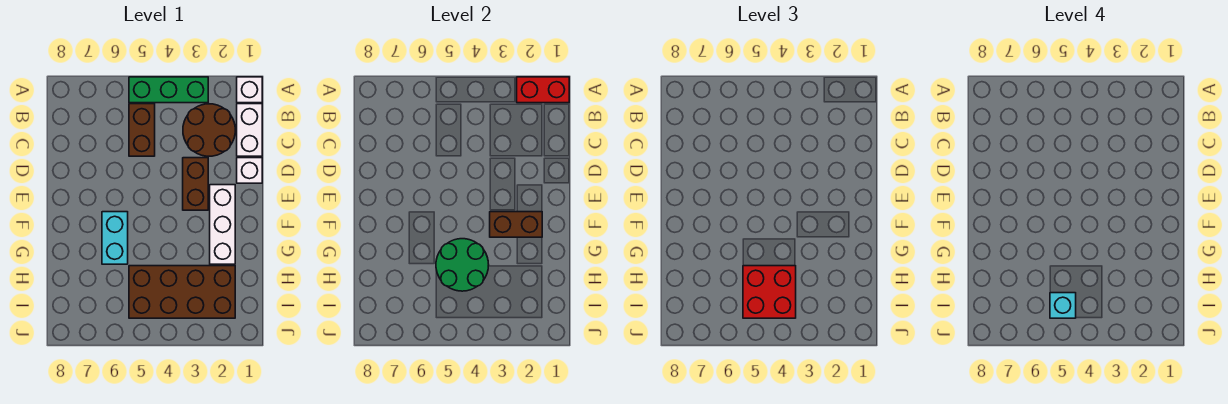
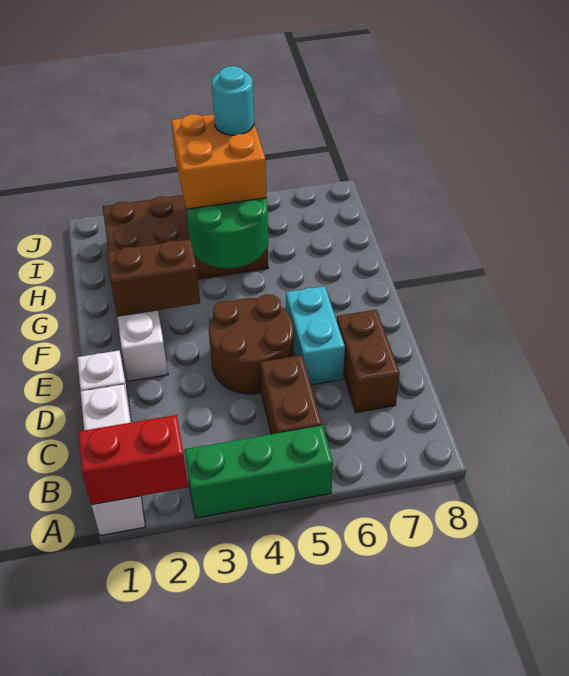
brown 2x2 round brick [183,104,235,156] -> brown 2x2 round brick moved to [209,294,294,394]
brown 1x2 brick [183,158,208,210] -> brown 1x2 brick moved to [337,310,400,412]
cyan 1x2 brick [102,212,128,264] -> cyan 1x2 brick moved to [286,286,345,385]
red 2x2 brick [743,266,796,318] -> orange 2x2 brick [171,114,266,209]
cyan 1x1 brick [1050,293,1076,318] -> cyan 1x1 round brick [212,66,254,135]

